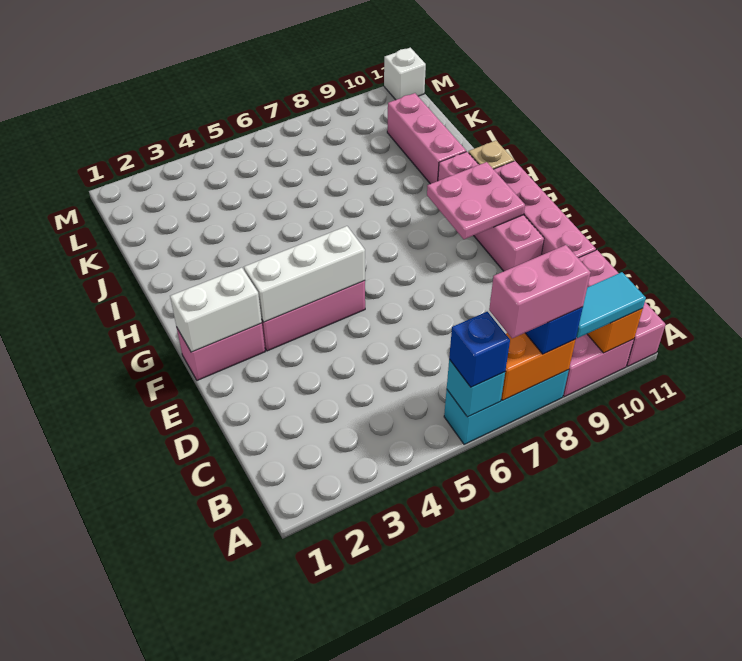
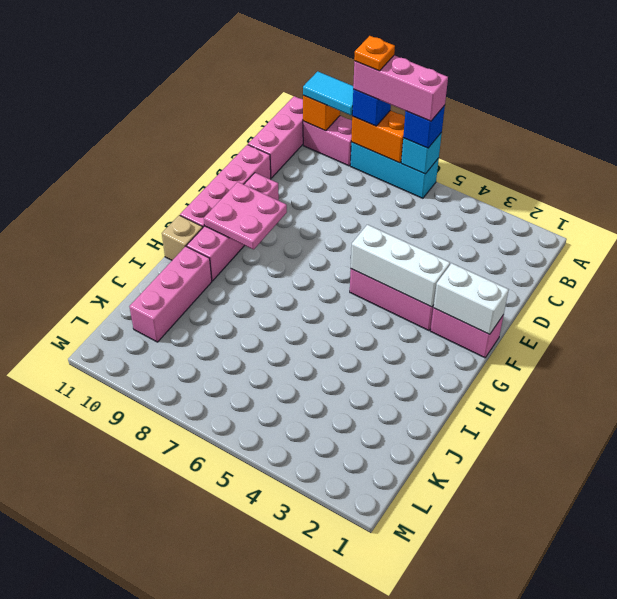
pink 1x2 brick [489,245,591,338] -> pink 1x3 brick [353,55,448,121]
none -> orange 1x1 plate [354,36,395,71]
white 1x1 brick [384,48,426,100] -> none

